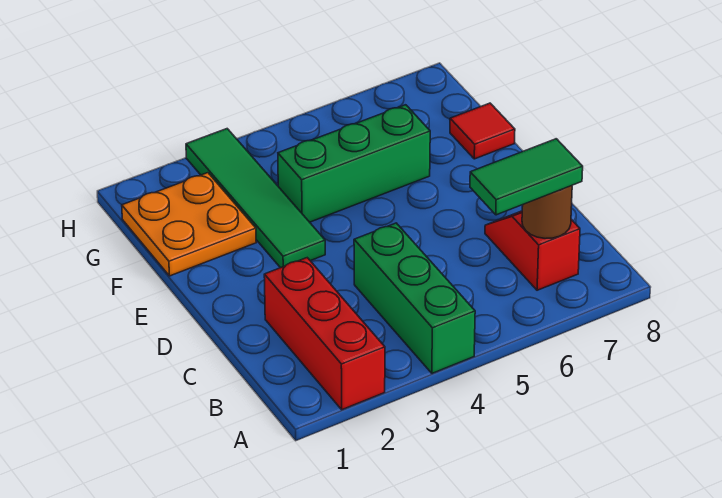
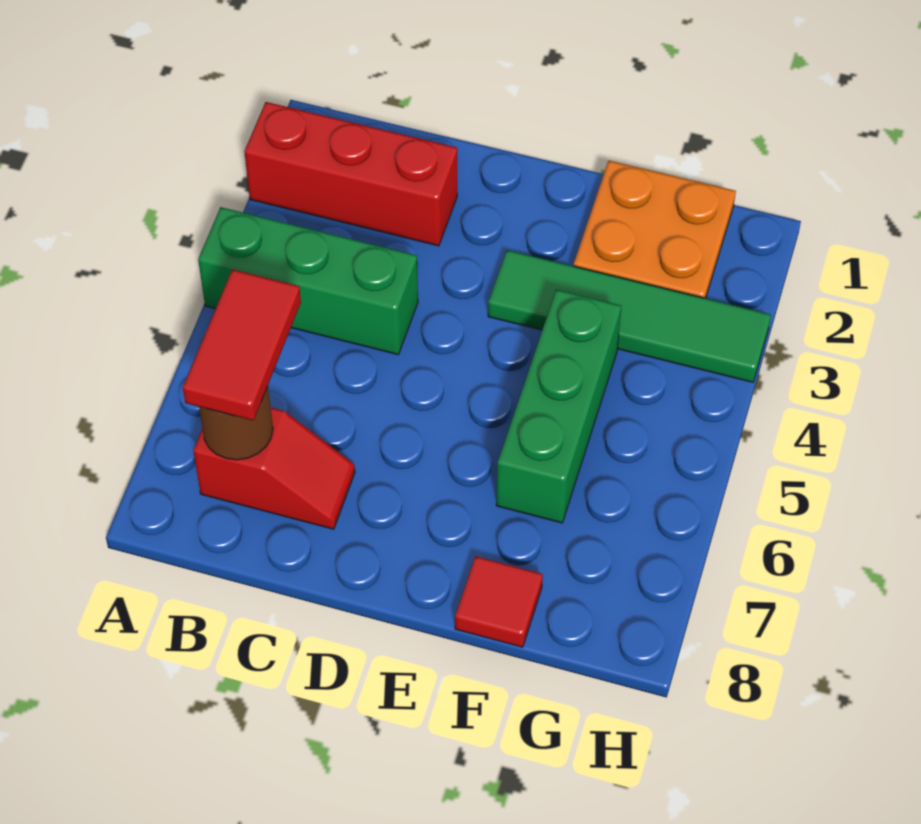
green 1x2 tile [470,139,583,215] -> red 1x2 tile [183,269,301,421]

